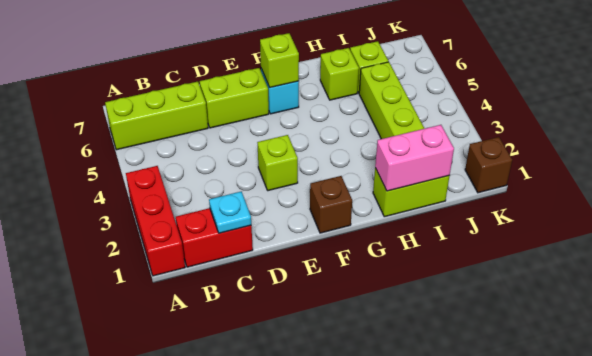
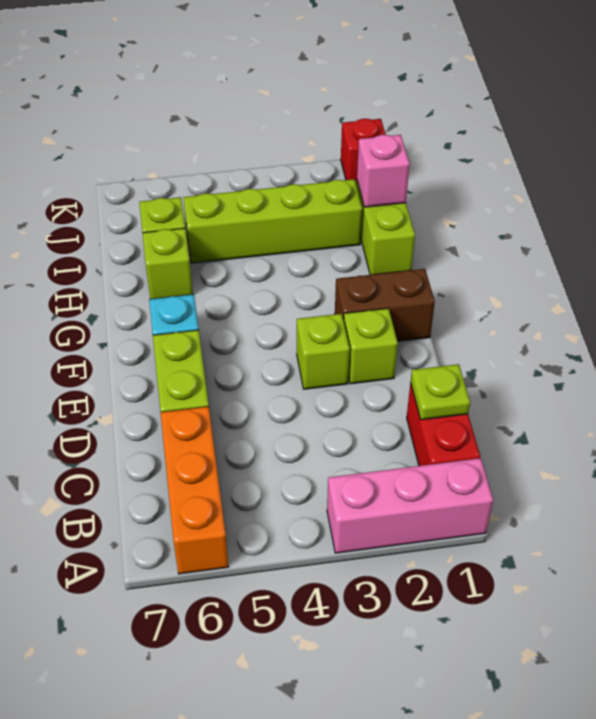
red 1x3 brick [126,166,185,276] -> pink 1x3 brick [327,458,493,553]
lime 1x3 brick [105,82,208,150] -> orange 1x3 brick [161,406,229,574]
cyan 1x1 plate [209,192,251,233] -> lime 1x1 plate [411,364,470,420]
brown 1x1 brick [310,176,352,233] -> brown 1x2 brick [335,269,435,341]
lime 1x1 brick [260,33,299,88] -> lime 1x1 brick moved to [344,308,398,384]
pink 1x2 brick [375,125,454,191] -> pink 1x1 brick [357,135,410,207]
brown 1x1 brick [465,137,512,193] -> red 1x1 brick [341,119,386,185]

